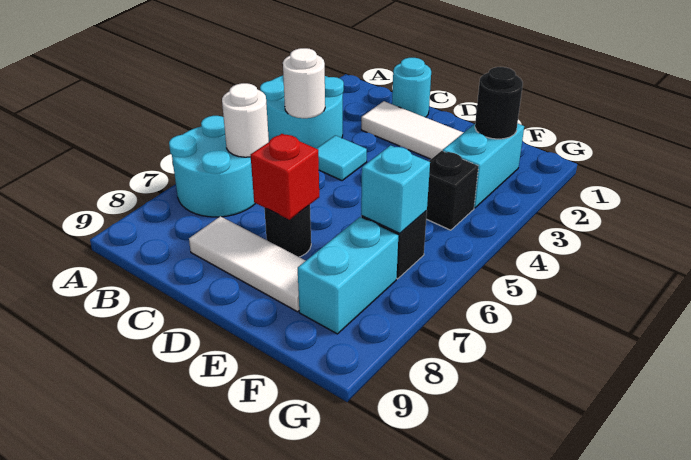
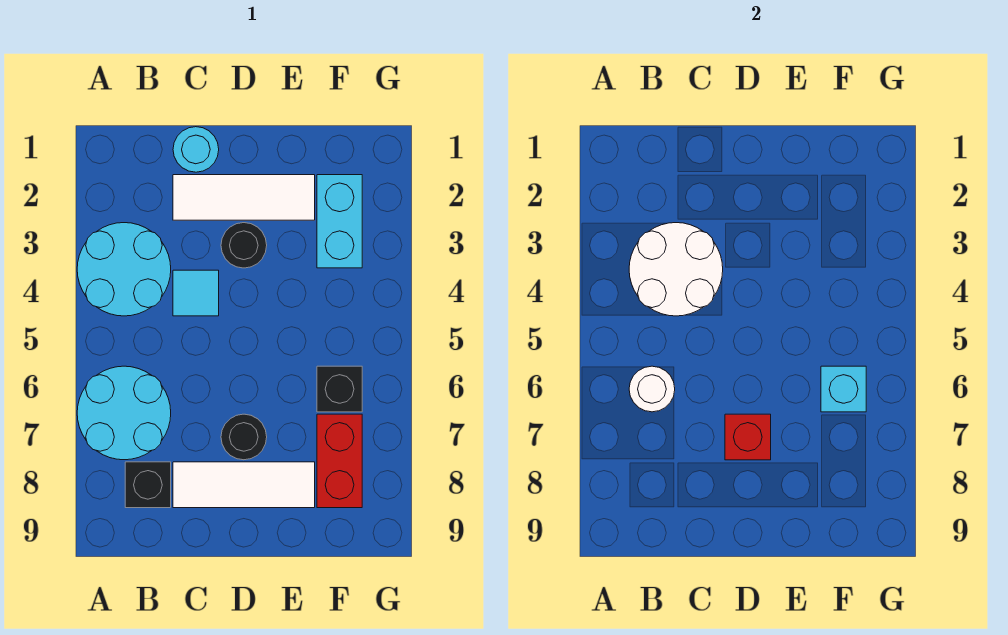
white 1x1 round brick [283,48,325,118] -> white 2x2 round brick [629,223,723,316]
black 1x1 round brick [475,67,523,139] -> black 1x1 round brick moved to [221,223,267,268]
black 1x1 brick [426,151,478,230] -> black 1x1 brick moved to [125,462,171,508]
cyan 1x2 brick [298,217,398,334] -> red 1x2 brick [317,414,362,508]

